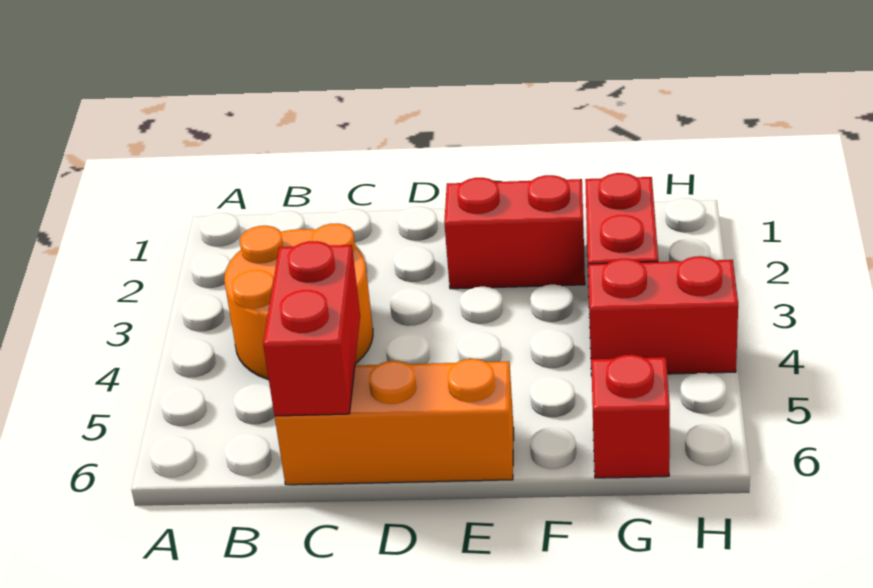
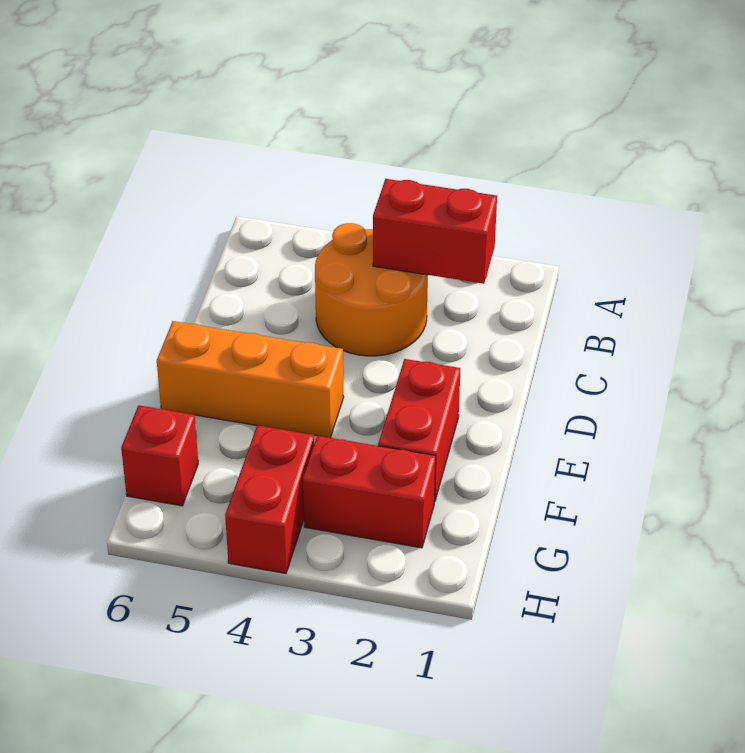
red 1x2 brick [263,241,360,416] -> red 1x2 brick moved to [373,179,497,284]
orange 1x3 brick [275,359,514,485] -> orange 1x3 brick turned to [157,321,344,438]

